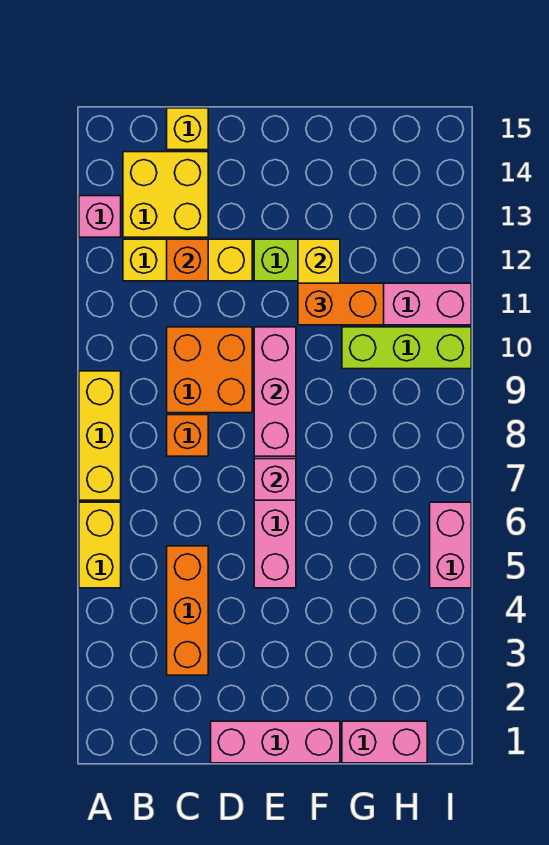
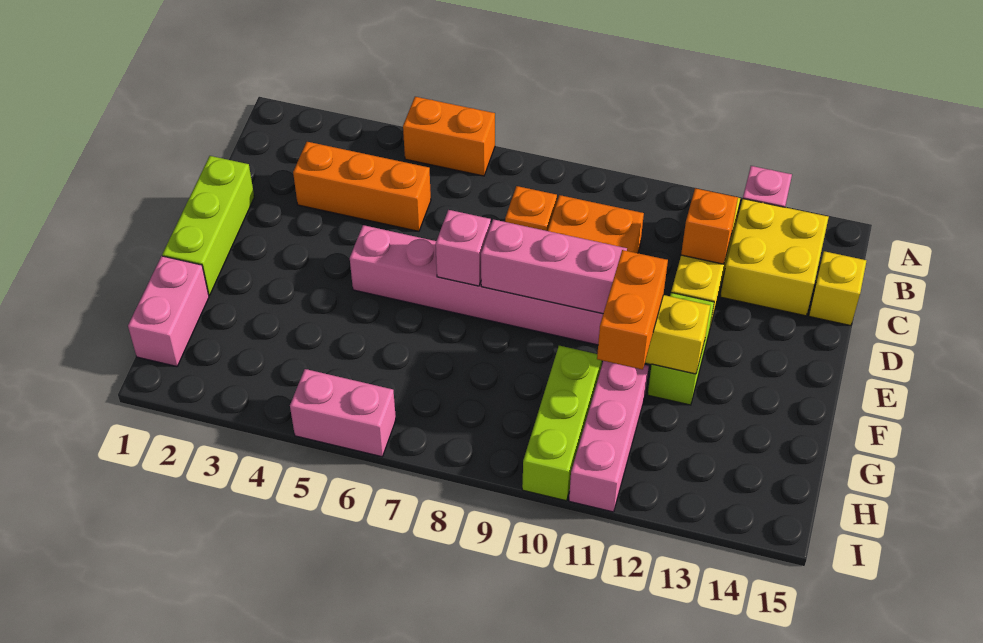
yellow 1x2 brick [79,502,121,588] -> orange 1x2 brick [403,97,495,176]
yellow 1x3 brick [79,371,121,500] -> none
pink 1x3 brick [211,721,340,763] -> lime 1x3 brick [162,156,254,295]

